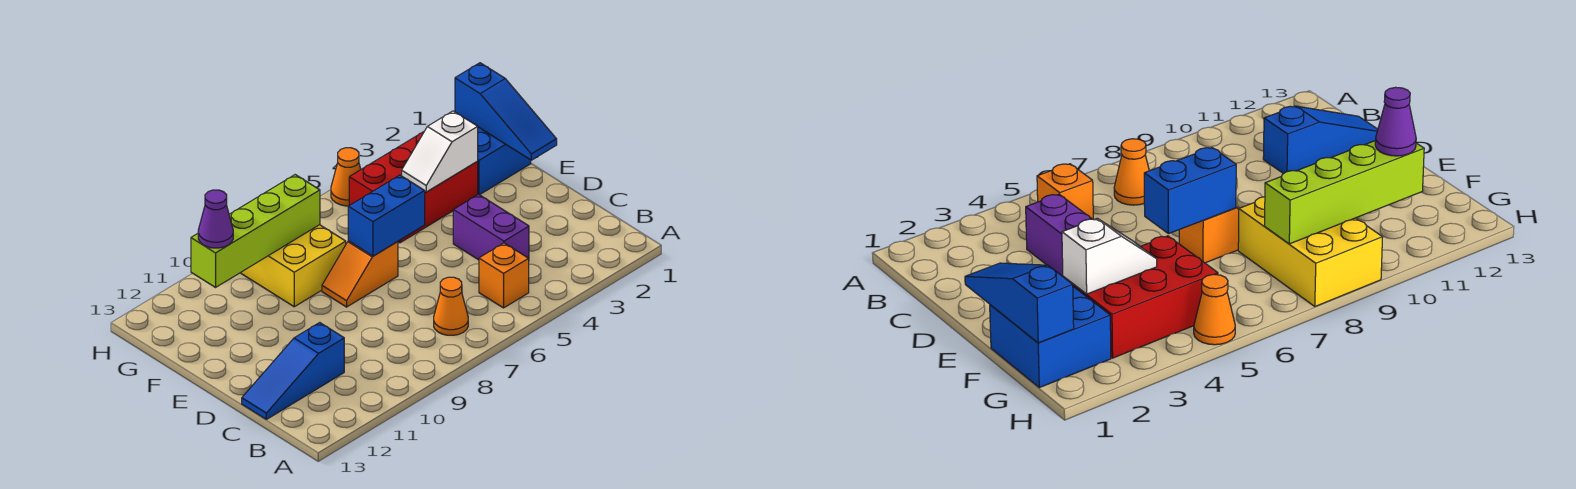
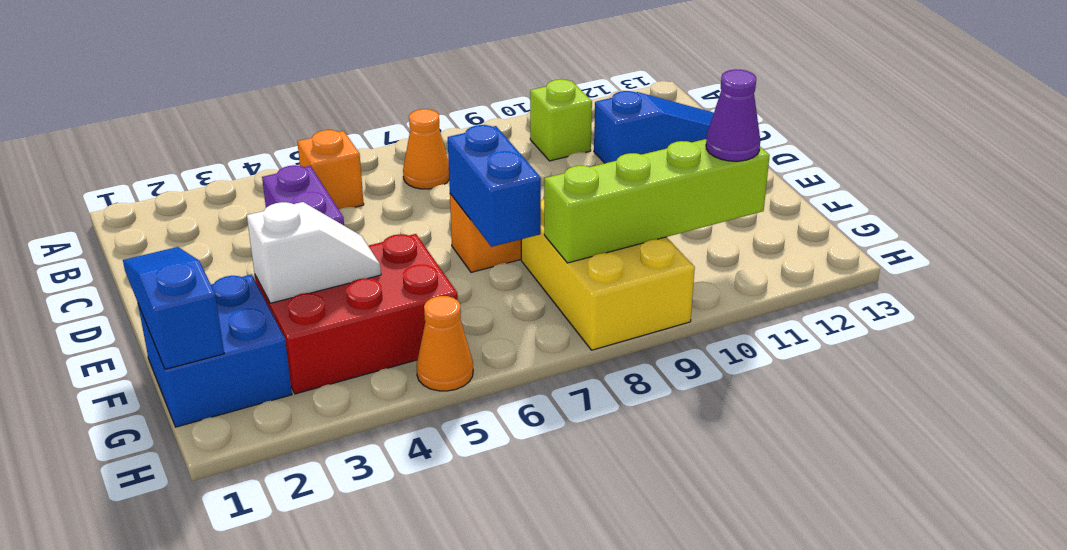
none -> lime 1x1 brick [530,79,592,161]
blue 1x2 brick [348,175,425,256] -> blue 1x2 brick turned to [448,125,541,247]

